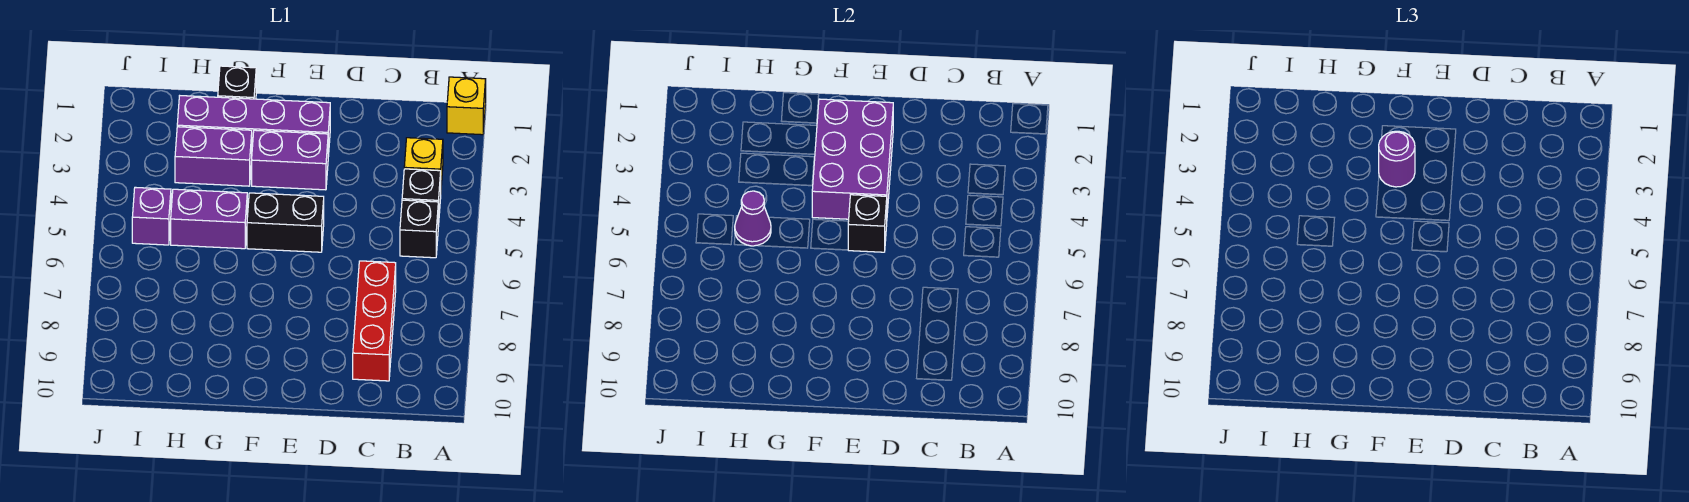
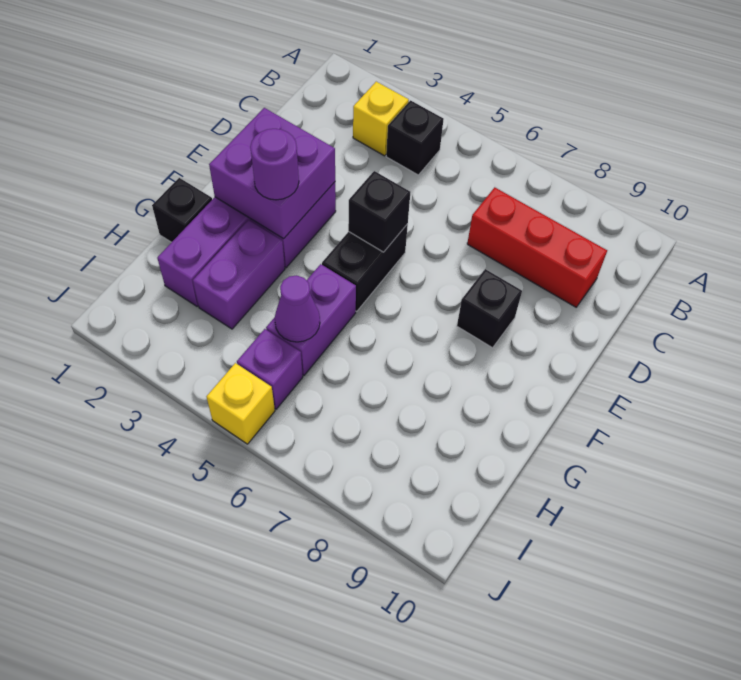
yellow 1x1 brick [447,77,486,135] -> yellow 1x1 brick moved to [207,363,275,444]
black 1x1 brick [400,200,438,258] -> black 1x1 brick moved to [457,269,522,348]
purple 2x3 brick [812,99,893,219] -> purple 2x2 brick [209,108,335,239]

